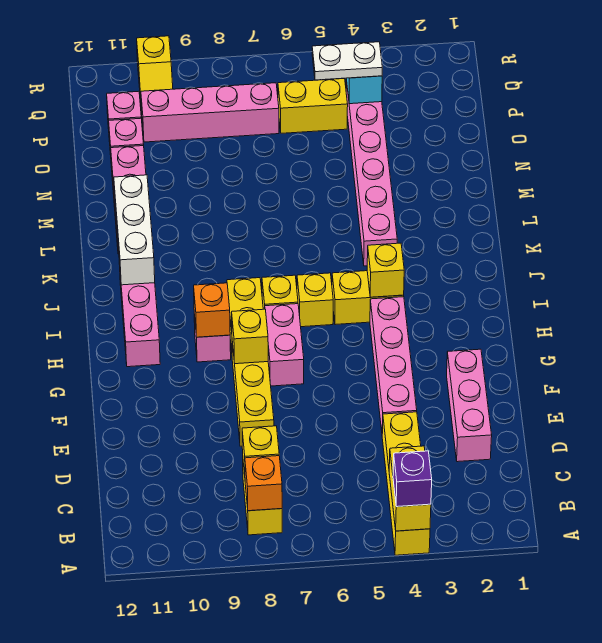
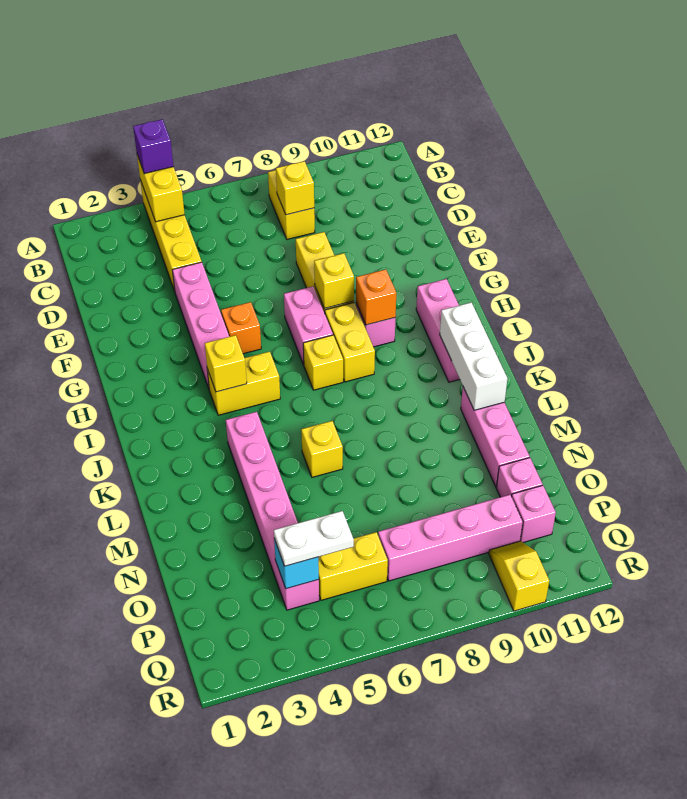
orange 1x1 brick [245,456,282,511] -> orange 1x1 brick moved to [221,302,261,354]
pink 1x3 brick [447,349,492,462] -> none
yellow 1x1 brick [297,273,333,327] -> yellow 1x1 brick moved to [301,421,343,477]

